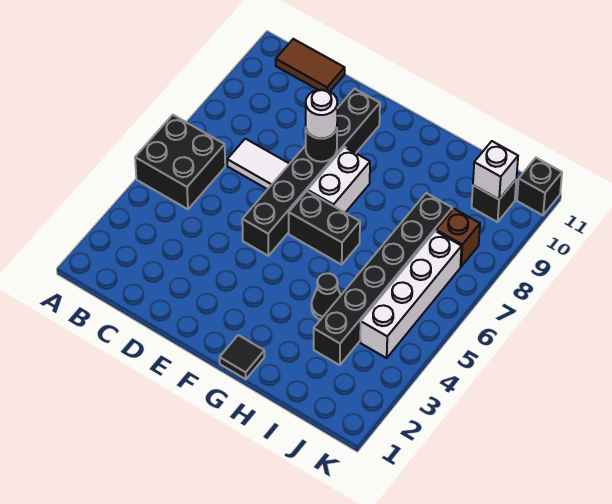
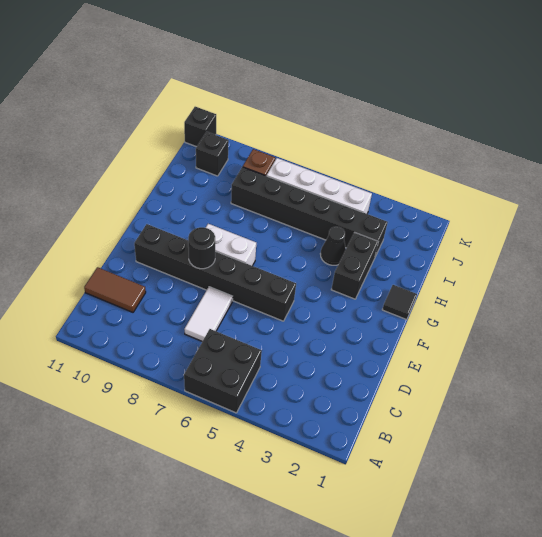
brown 1x2 tile [276,39,345,91] -> brown 1x2 tile turned to [84,267,146,312]
white 1x1 round brick [306,90,337,139] -> none
black 1x2 brick [289,191,360,265] -> black 1x2 brick moved to [331,232,379,299]
white 1x1 brick [473,141,518,199] -> none

